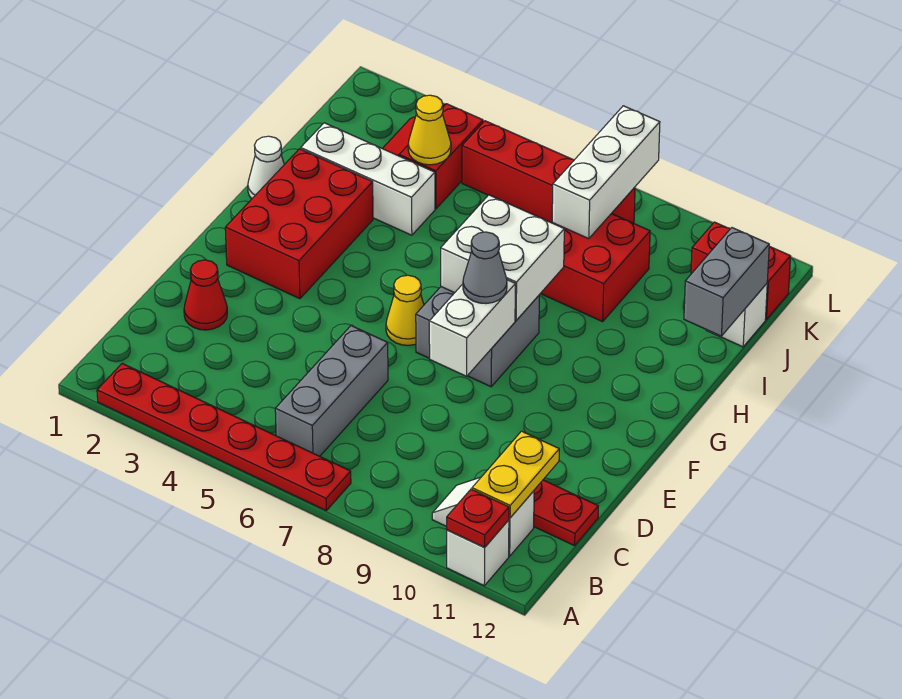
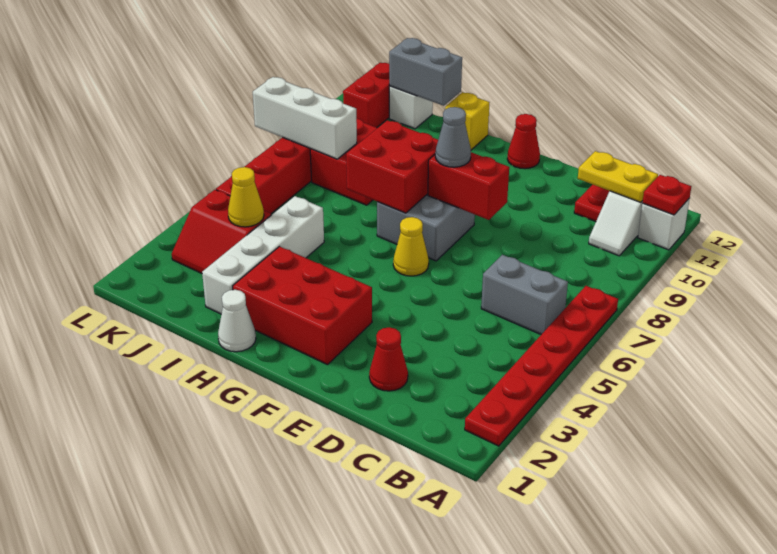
grey 1x3 brick [275,326,388,456] -> grey 1x2 brick [481,255,568,334]
white 1x2 brick [429,280,515,376] -> red 1x2 brick [428,152,509,220]
none -> red 1x1 cone [507,114,540,169]
white 2x2 brick [441,195,564,320] -> red 2x2 brick [346,120,438,213]
none -> yellow 1x1 brick [445,92,490,150]
white 1x3 brick [301,123,435,235] -> white 1x4 brick [202,196,324,314]

